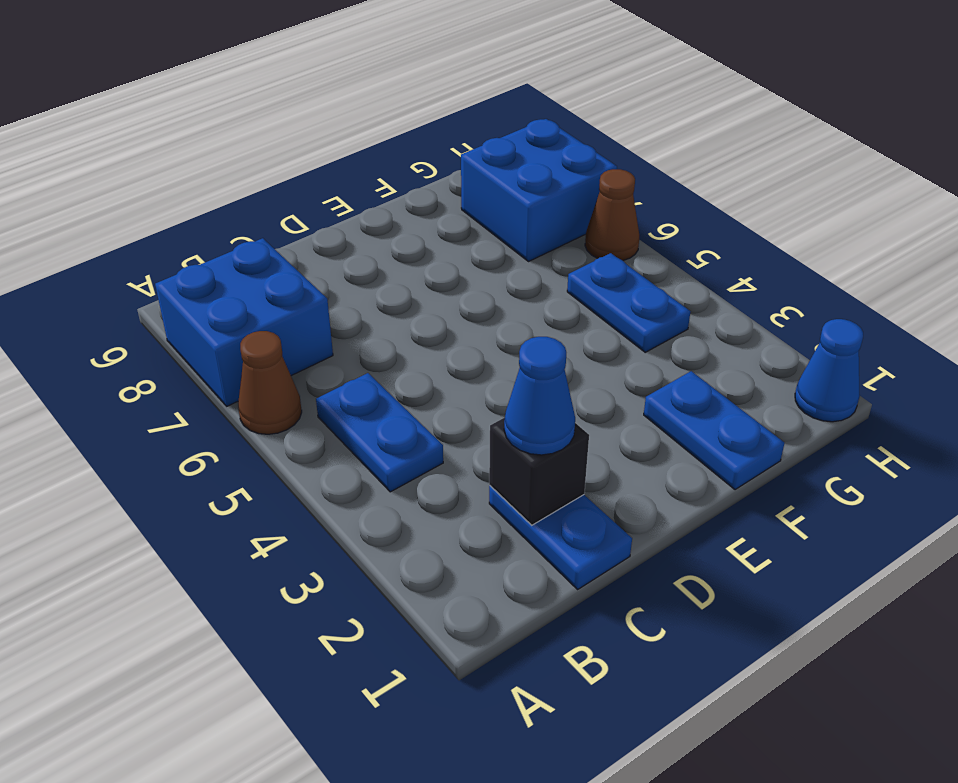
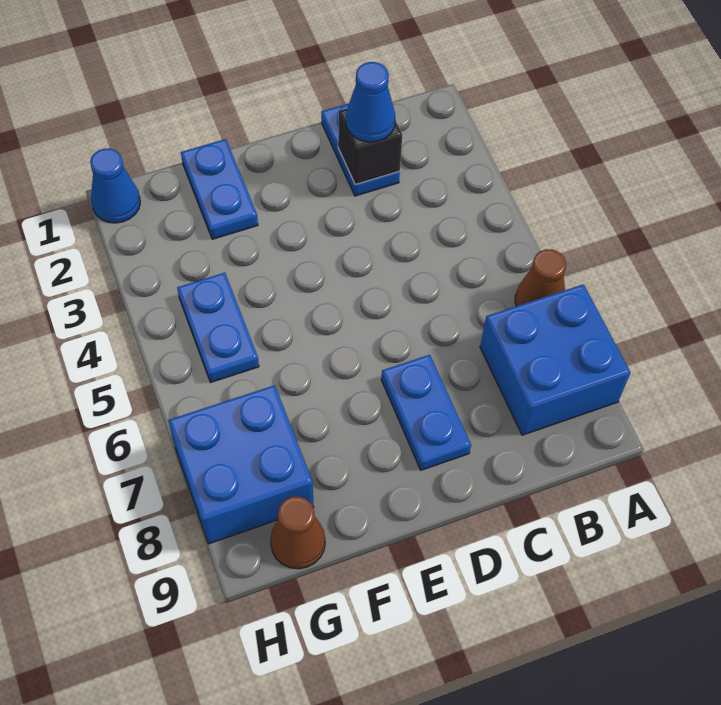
blue 1x2 plate [316,373,443,492] -> blue 1x2 plate moved to [381,355,471,470]
brown 1x1 cone [585,169,640,260] -> brown 1x1 cone moved to [270,497,325,569]

